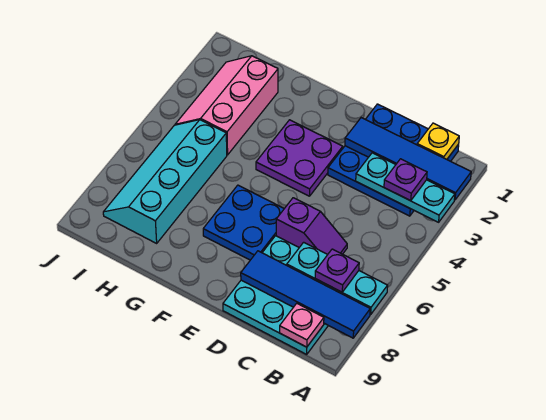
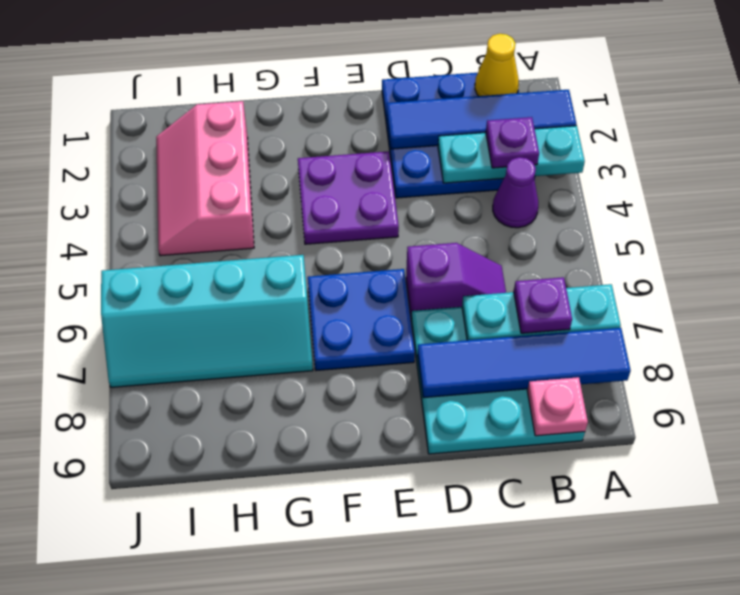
yellow 1x1 plate [417,123,459,159] -> yellow 1x1 cone [475,34,519,96]
none -> purple 1x1 cone [493,157,538,228]
cyan 2x4 slope [103,120,227,243] -> cyan 2x4 slope turned to [101,255,313,387]

